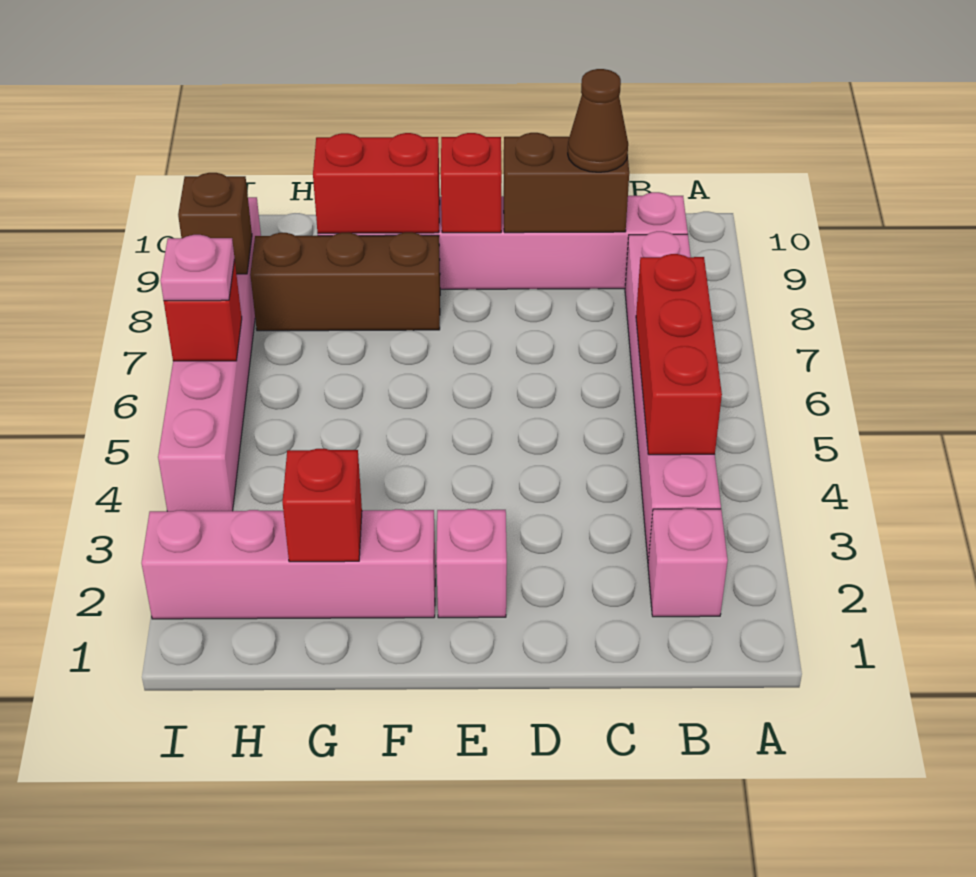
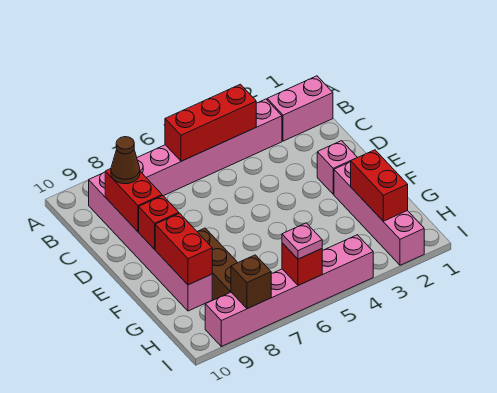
pink 1x1 brick [648,508,728,617] -> pink 1x2 brick [267,76,333,141]
brown 1x2 brick [504,133,629,233] -> red 1x2 brick [105,169,162,231]
red 1x1 brick [282,449,362,562] -> red 1x2 brick [351,150,408,221]

